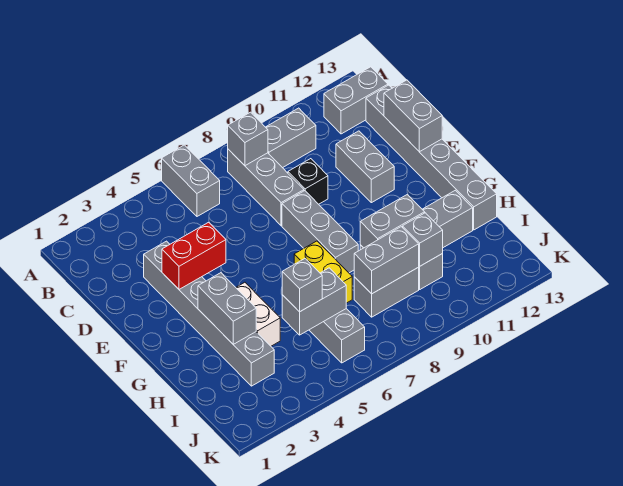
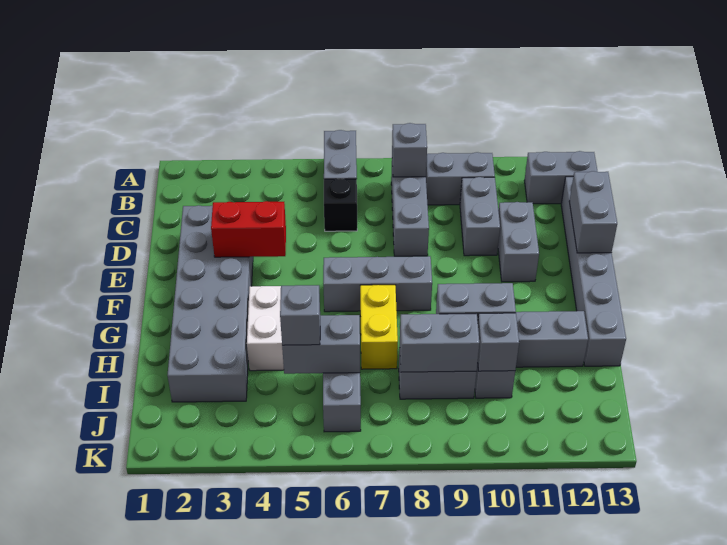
grey 1x6 brick [144,241,274,386] -> grey 2x6 brick [168,205,253,402]
black 1x1 brick [288,159,328,204] -> black 1x1 brick moved to [324,178,357,231]
grey 1x3 brick [282,191,358,273] -> grey 1x3 brick turned to [323,256,432,312]
grey 1x2 brick [198,273,256,344] -> grey 1x2 brick moved to [460,177,500,256]

